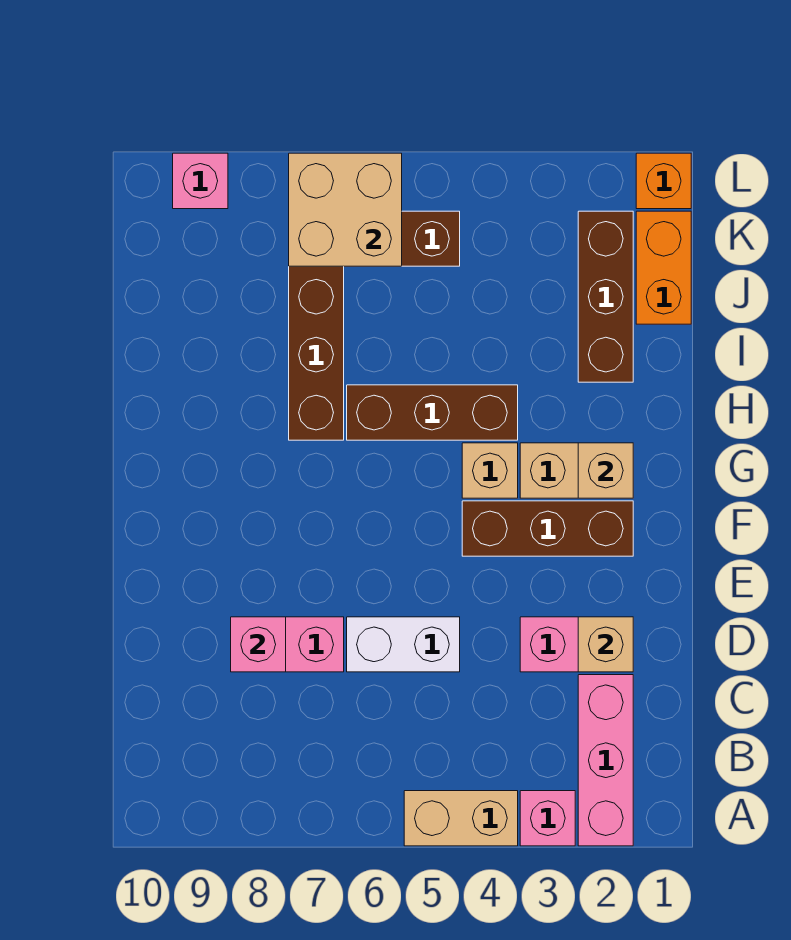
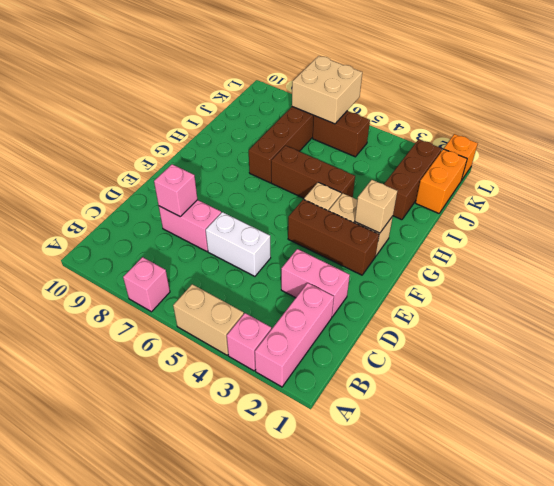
tan 1x1 brick [578,617,633,672] -> none
pink 1x1 brick [173,153,228,209] -> pink 1x1 brick moved to [123,257,170,312]

